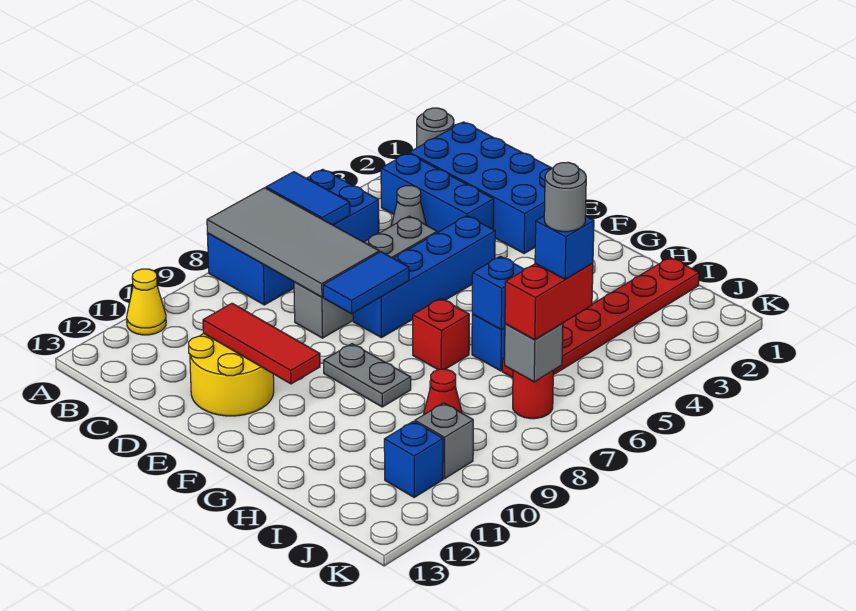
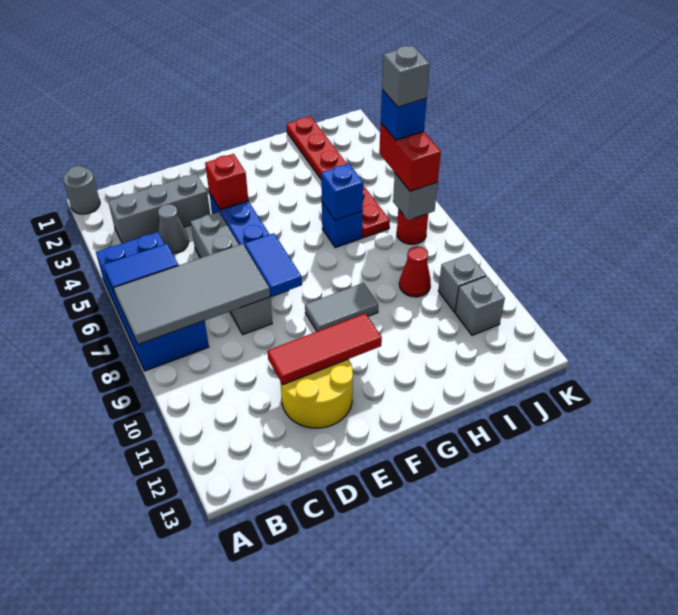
yellow 1x1 cone [127,269,166,335] -> none
blue 2x4 brick [409,122,552,253] -> none
blue 1x3 brick [381,153,494,232] -> grey 1x3 brick [108,174,210,243]
grey 1x2 plate [324,344,411,407] -> grey 1x2 tile [305,283,378,331]
red 1x1 brick [413,298,469,370] -> red 1x1 brick moved to [205,154,248,210]
grey 1x1 round brick [544,162,586,232] -> grey 1x1 brick [382,46,430,107]
blue 1x1 brick [384,421,443,497] -> grey 1x1 brick [455,276,505,335]

